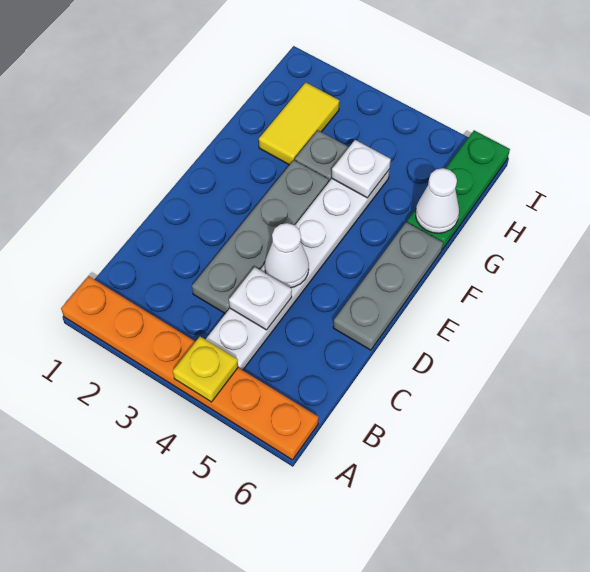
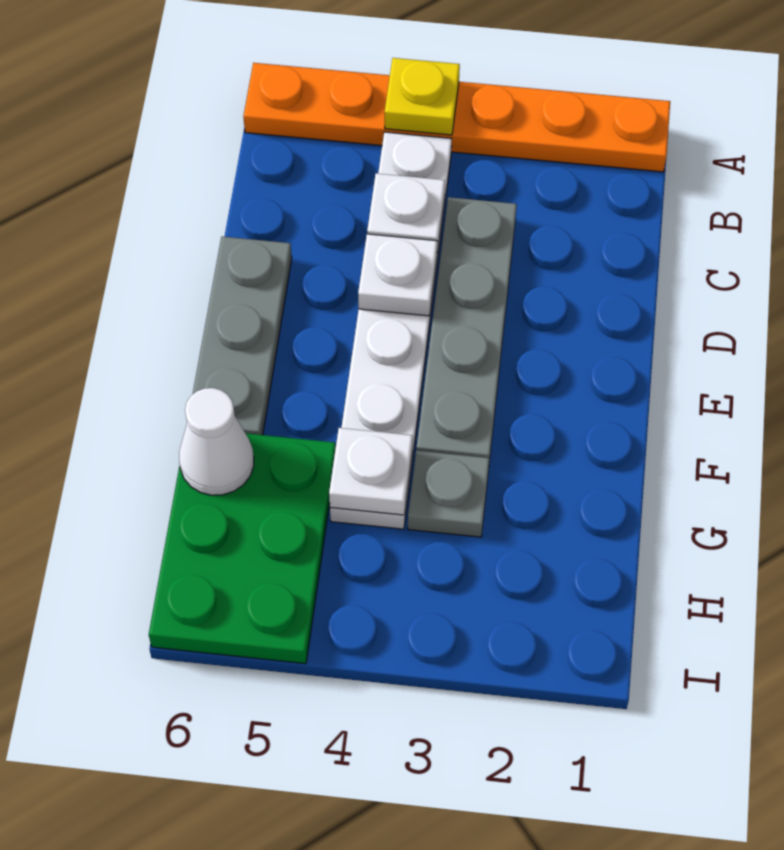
white 1x1 cone [265,223,309,288] -> white 1x1 plate [358,234,437,316]
yellow 1x2 tile [259,82,339,165] -> none
green 1x3 plate [407,130,510,250] -> green 2x3 plate [149,433,336,664]

